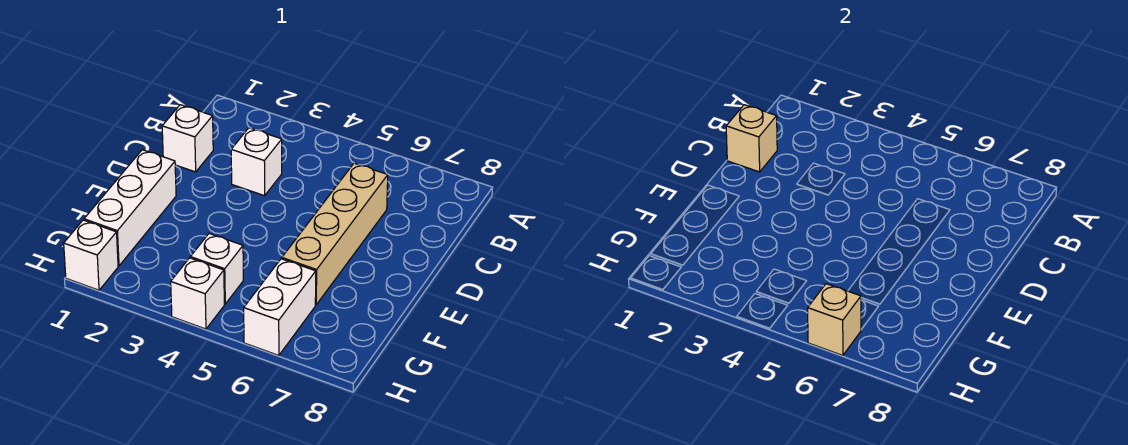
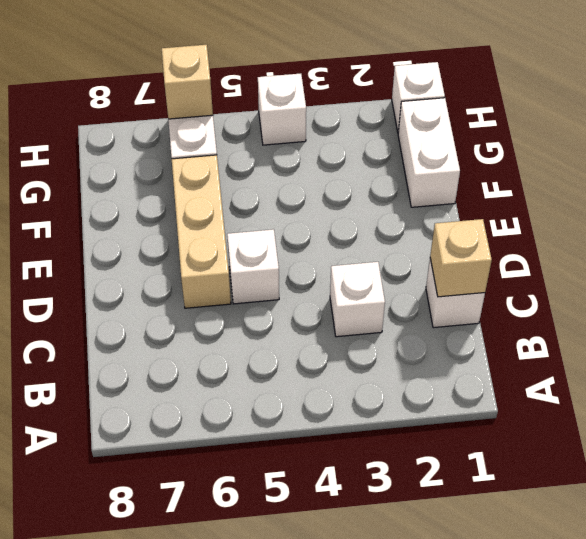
tan 1x4 brick [282,163,388,305] -> tan 1x3 brick [172,155,231,308]
white 1x3 brick [84,150,176,266] -> white 1x2 brick [398,98,460,207]
white 1x1 brick [190,234,243,304] -> white 1x1 brick moved to [227,229,279,304]

